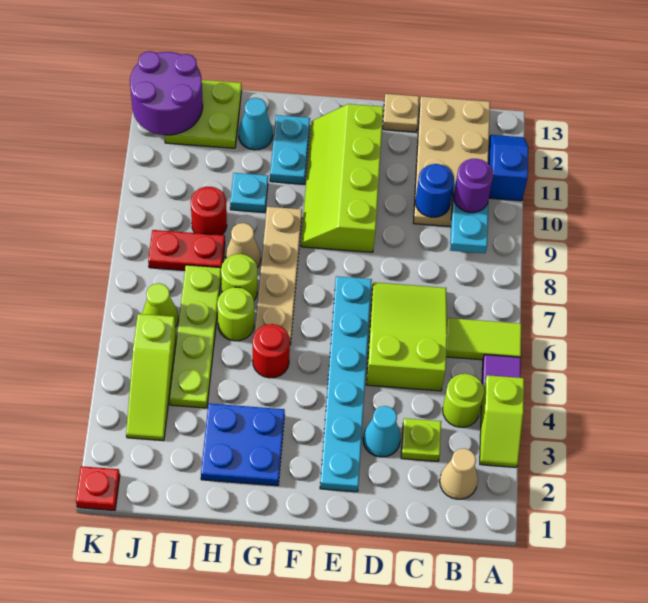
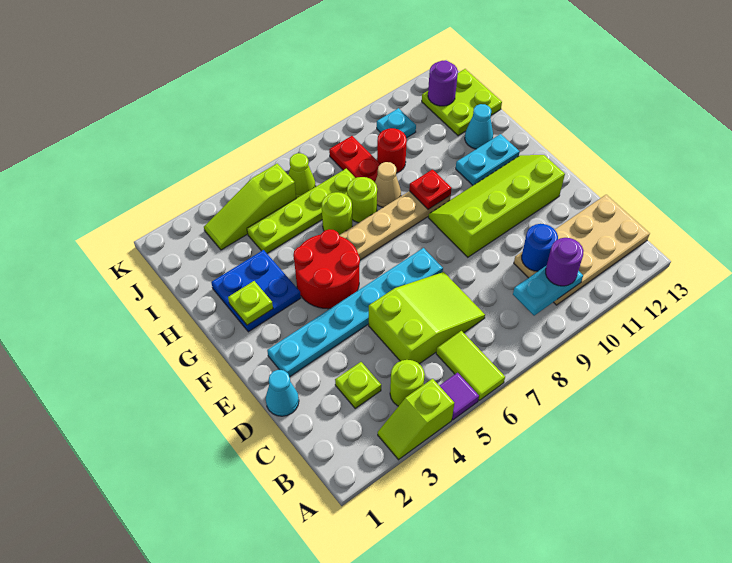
blue 1x2 slope [489,135,528,201] -> none
tan 1x1 cone [440,448,478,499] -> none
cyan 1x1 cone [363,406,401,457] -> cyan 1x1 cone moved to [266,370,299,416]
tan 1x1 plate [383,94,419,132] -> none
none -> lime 1x1 plate [228,281,273,325]
red 1x1 round brick [253,324,290,378] -> red 2x2 round brick [293,229,360,309]
cyan 1x1 plate [230,173,268,212] -> cyan 1x1 plate moved to [377,108,416,138]
purple 2x2 round brick [130,51,203,135] -> purple 1x1 round brick [428,61,458,106]
red 1x1 plate [76,466,120,510] -> red 1x1 plate moved to [409,170,452,209]

